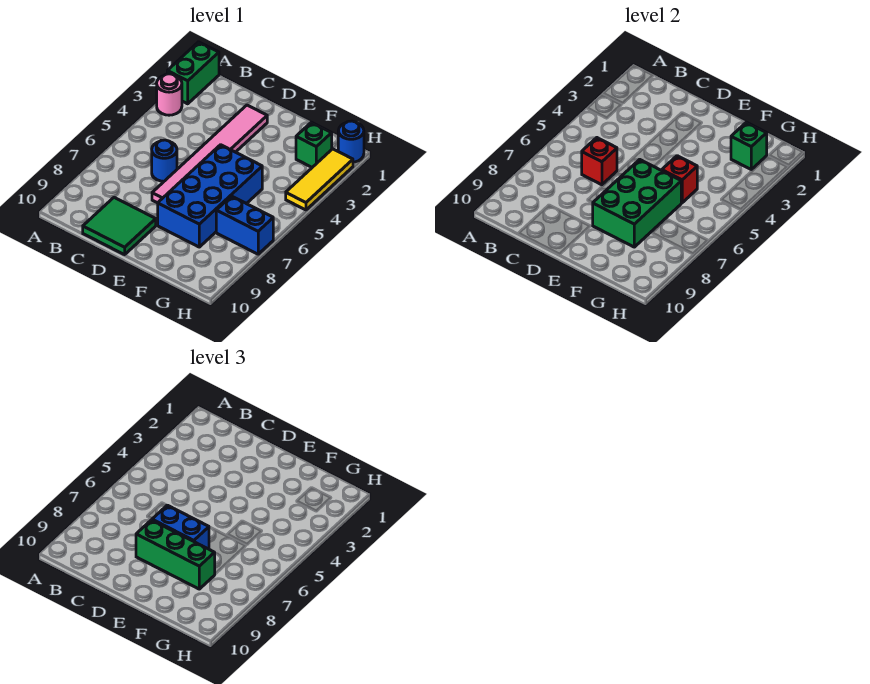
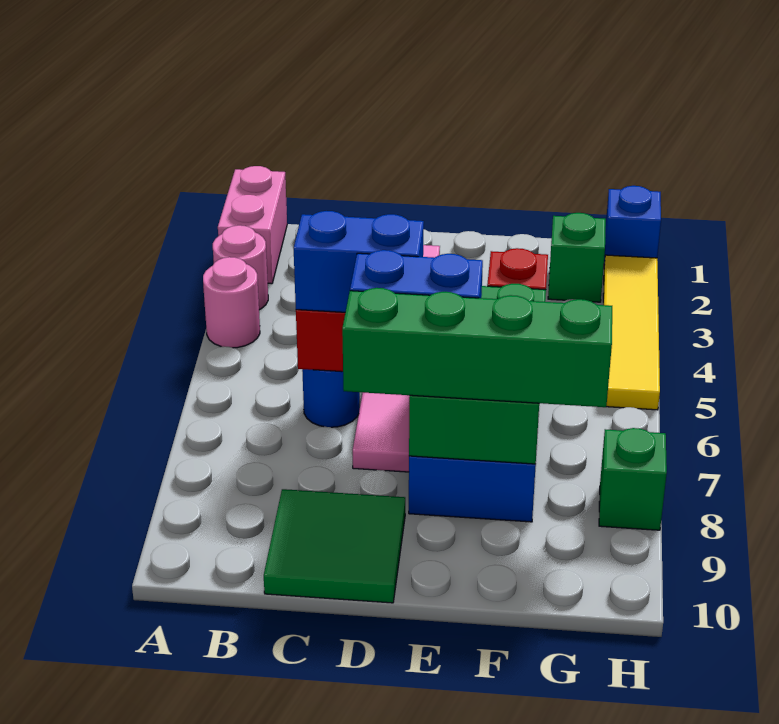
green 1x2 brick [167,42,219,104] -> pink 1x2 brick [218,166,287,284]
none -> pink 1x1 round brick [203,257,260,348]
green 1x3 brick [136,520,215,589] -> green 1x4 brick [342,288,612,407]
green 1x1 brick [731,122,767,169] -> green 1x1 brick moved to [599,428,667,530]
blue 1x2 brick [216,196,273,254] -> blue 1x2 brick moved to [294,211,424,312]
blue 1x1 round brick [338,121,364,162] -> blue 1x1 brick [604,186,661,265]
yellow 1x3 tile [286,149,353,210] -> yellow 1x4 tile [603,255,660,410]

